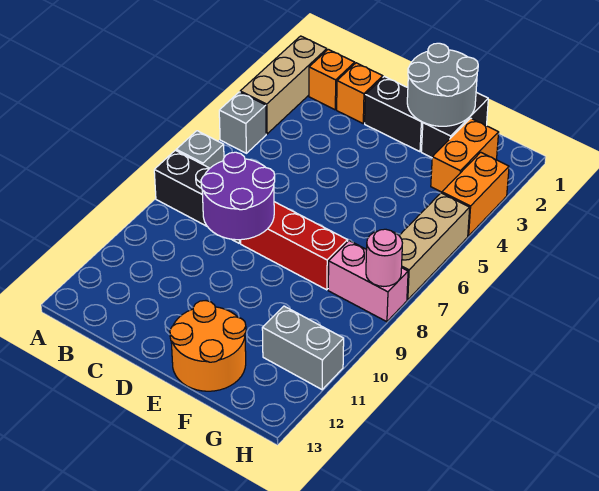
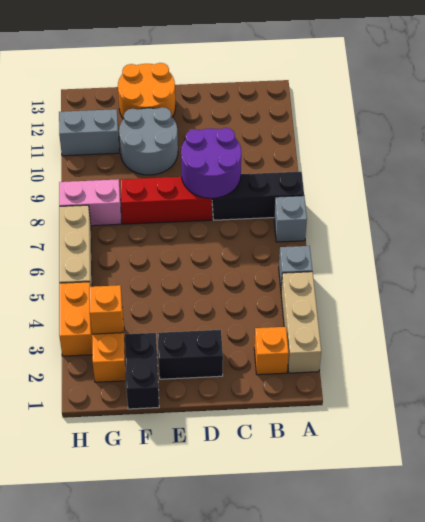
orange 1x1 brick [337,63,383,123] -> orange 1x1 brick moved to [89,285,123,334]
grey 2x2 round brick [407,43,478,126] -> grey 2x2 round brick moved to [119,107,178,175]
pink 1x1 round brick [366,229,402,286] -> none

